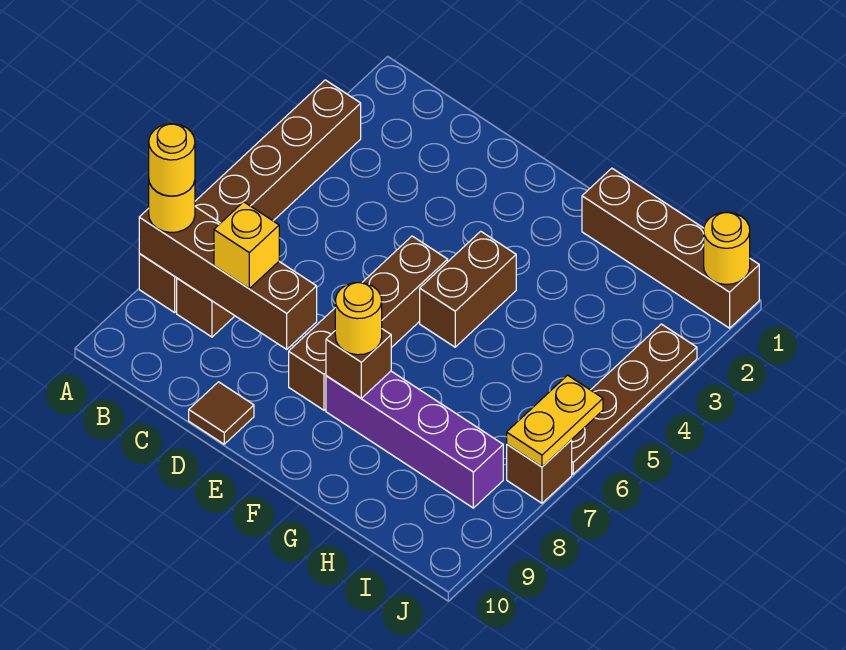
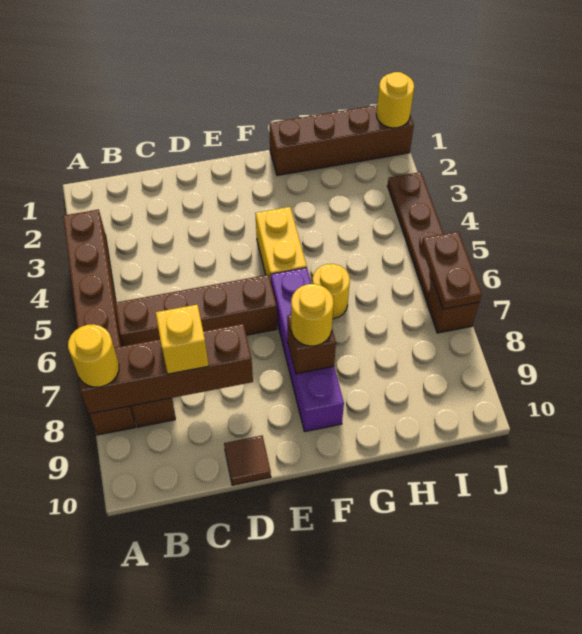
yellow 1x1 round brick [149,124,195,196] -> yellow 1x1 round brick moved to [312,264,350,319]
brown 1x4 brick [289,236,448,410] -> brown 1x4 brick turned to [115,275,277,346]
brown 1x2 brick [420,231,516,347] -> yellow 1x2 brick [255,207,307,281]
purple 1x4 brick [326,371,503,508] -> purple 1x4 brick turned to [271,268,344,432]
yellow 1x2 plate [507,375,603,467] -> brown 1x2 plate [421,232,482,309]

